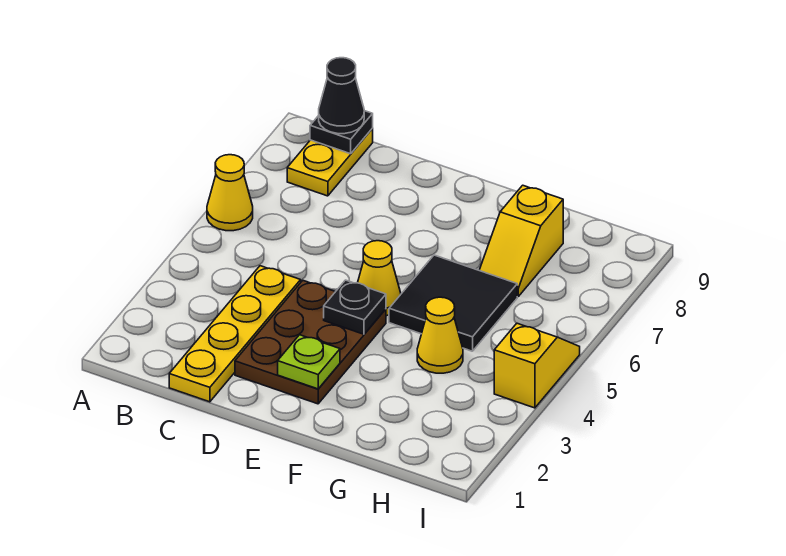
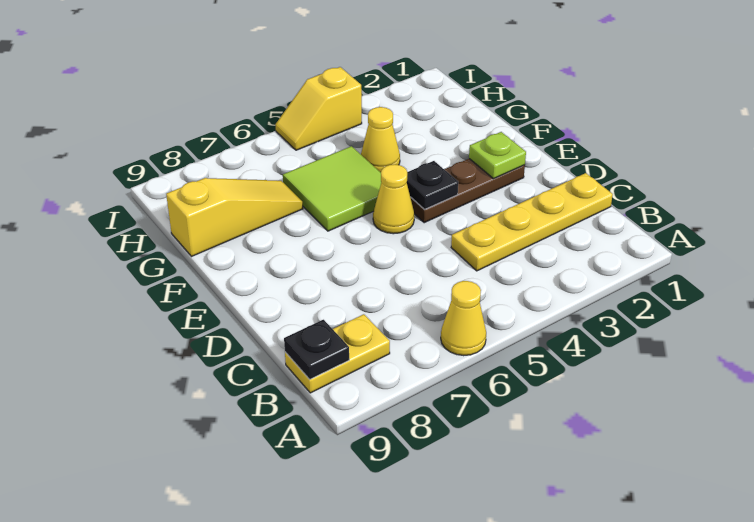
black 1x1 cone [319,58,364,134] -> none
brown 2x3 plate [235,281,386,404] -> brown 1x3 plate [410,159,525,223]
black 2x2 tile [389,255,517,351] -> lime 2x2 tile [283,146,381,231]
yellow 1x2 slope [479,185,563,296] -> yellow 1x3 slope [166,178,303,257]

